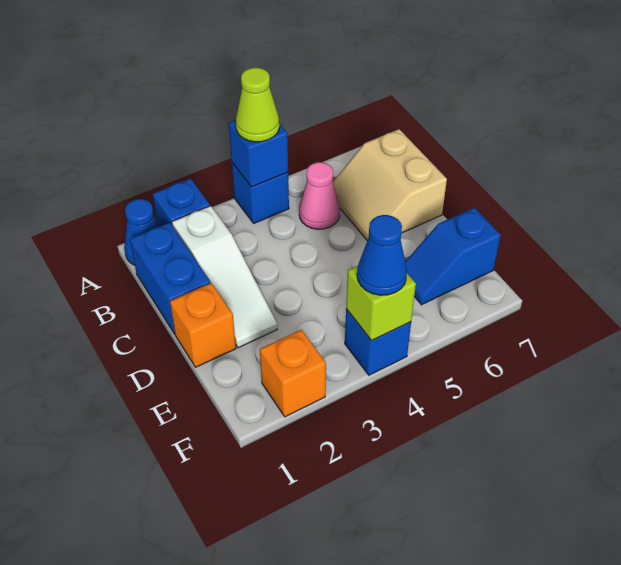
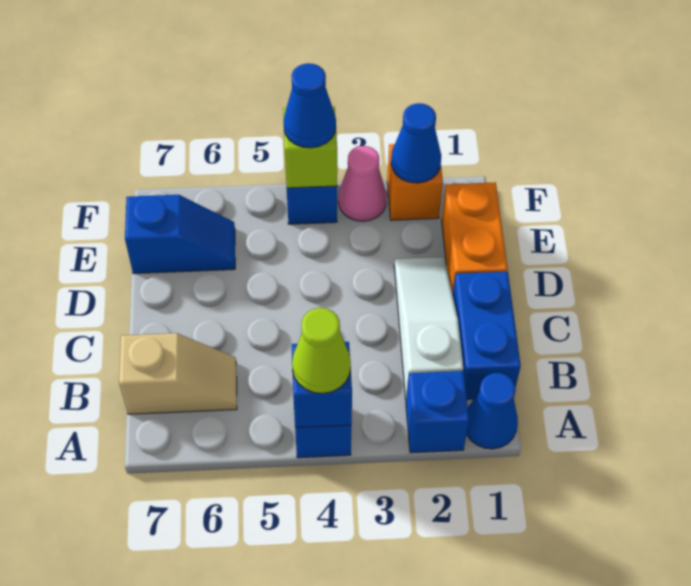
pink 1x1 cone [299,162,340,229] -> pink 1x1 cone moved to [338,146,387,221]
tan 2x2 slope [333,129,447,240] -> tan 1x2 slope [119,333,237,414]
orange 1x1 brick [170,283,236,367] -> orange 1x2 brick [442,182,508,294]
none -> blue 1x1 cone [391,103,441,183]

